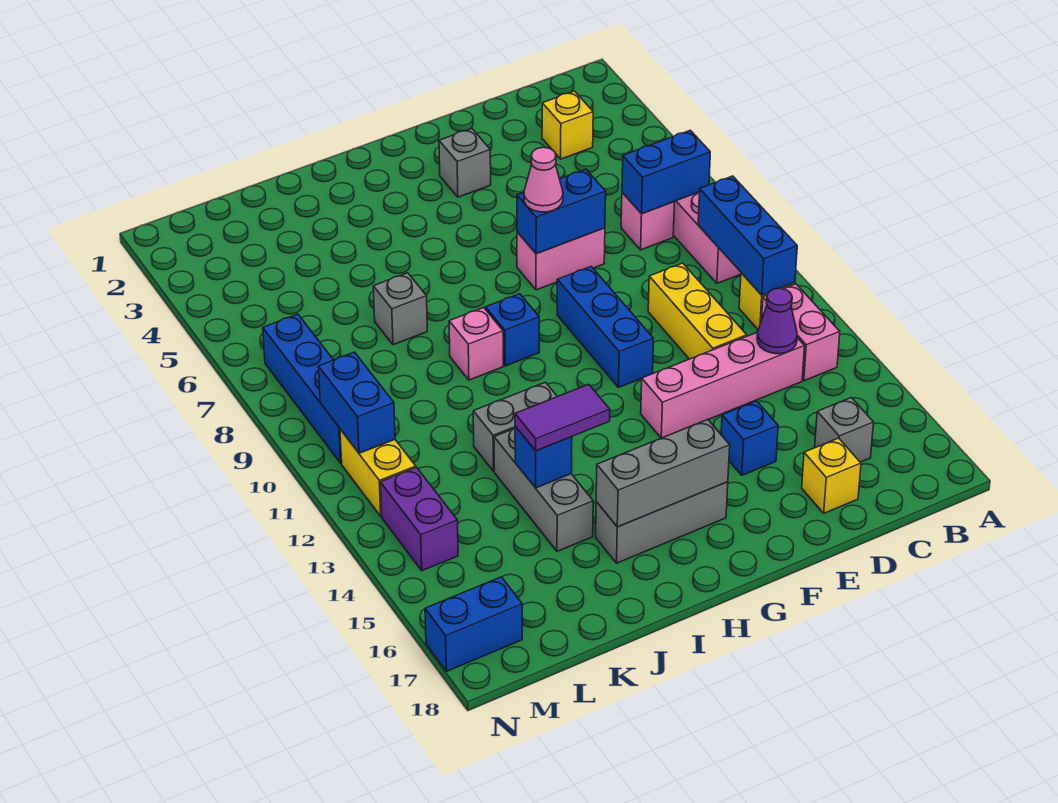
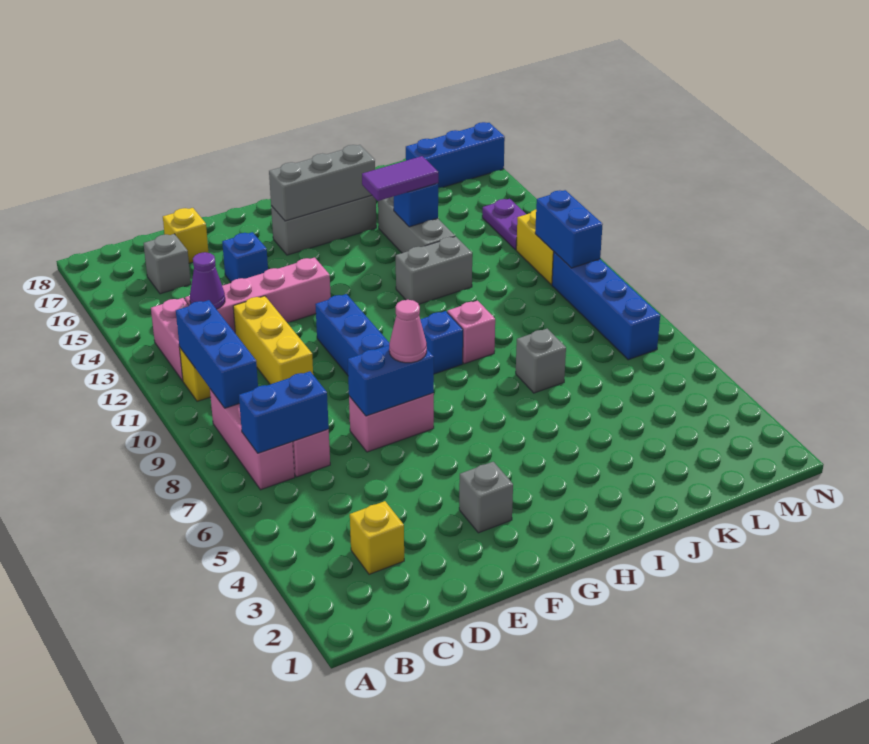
purple 1x2 brick [380,467,458,571] -> purple 1x2 plate [482,199,526,250]
blue 1x2 brick [425,577,522,671] -> blue 1x3 brick [406,122,505,188]

